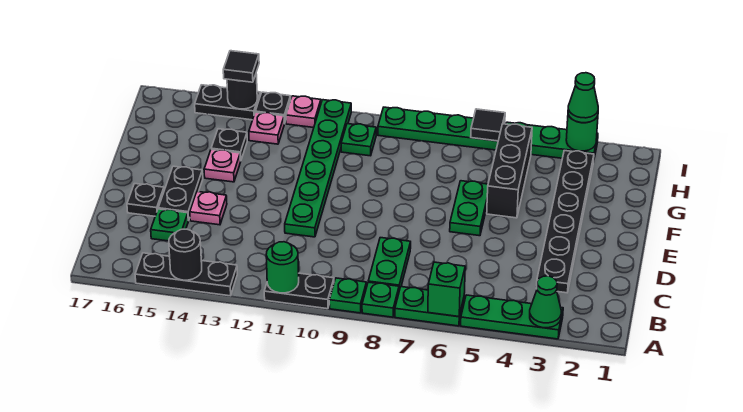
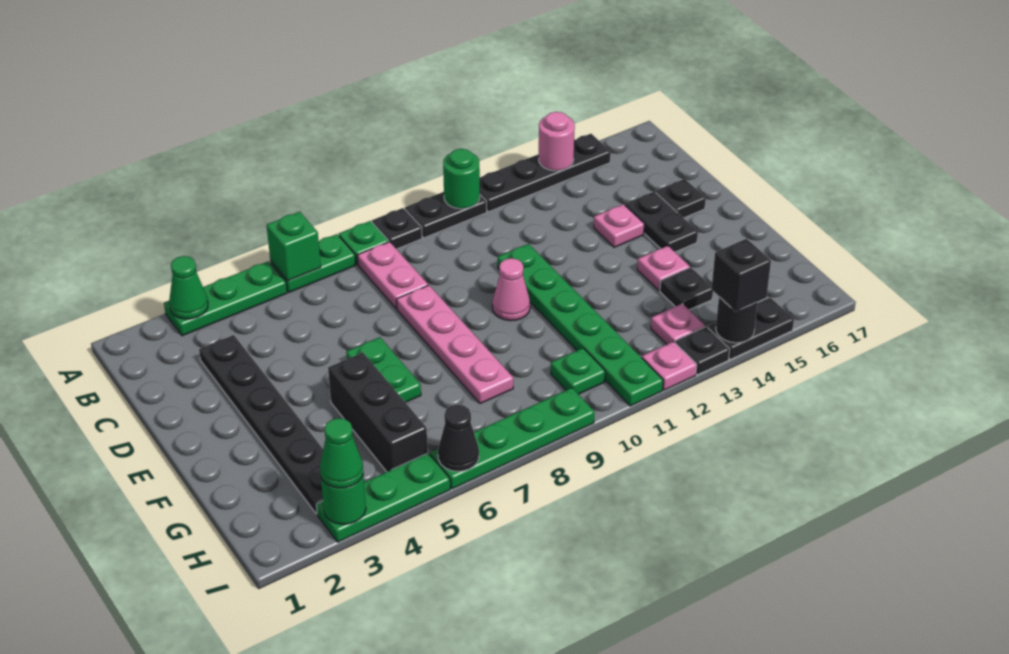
green 1x1 plate [329,278,366,313] -> black 1x1 plate [372,208,422,249]
black 1x3 plate [135,253,237,296] -> black 1x4 plate [480,134,611,212]
black 1x1 round brick [169,229,202,280] -> pink 1x1 round brick [539,112,575,171]
green 1x2 plate [368,238,411,290] -> pink 1x2 plate [358,242,428,309]
green 1x1 plate [151,209,189,241] -> none
none -> pink 1x4 plate [397,285,513,404]
none -> pink 1x1 cone [492,258,530,321]
black 1x1 tile [471,109,505,141] -> black 1x1 cone [438,404,479,471]
black 1x1 tile [223,51,259,82] -> black 1x1 brick [712,239,771,311]

